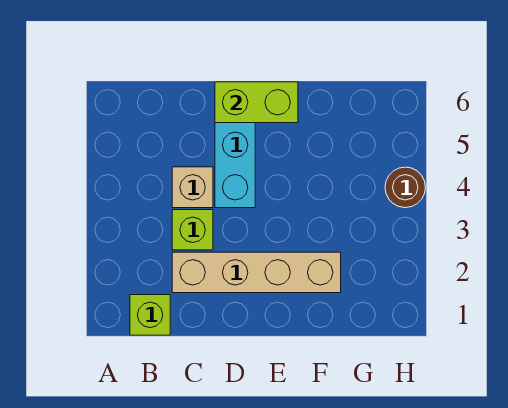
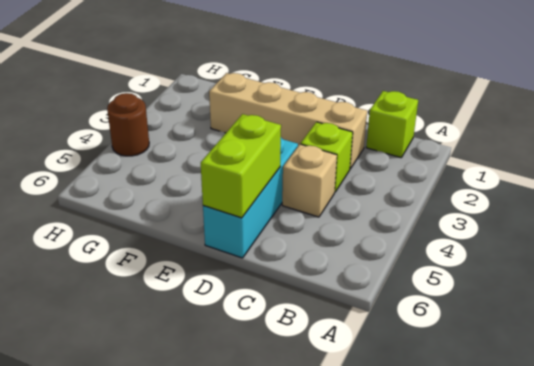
lime 1x2 brick [215,82,298,123] -> lime 1x2 brick turned to [201,114,281,218]

